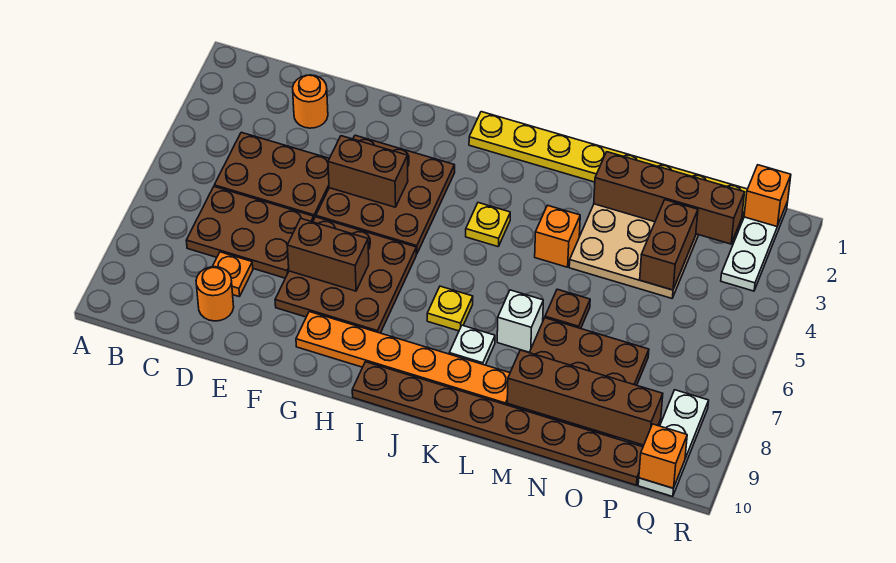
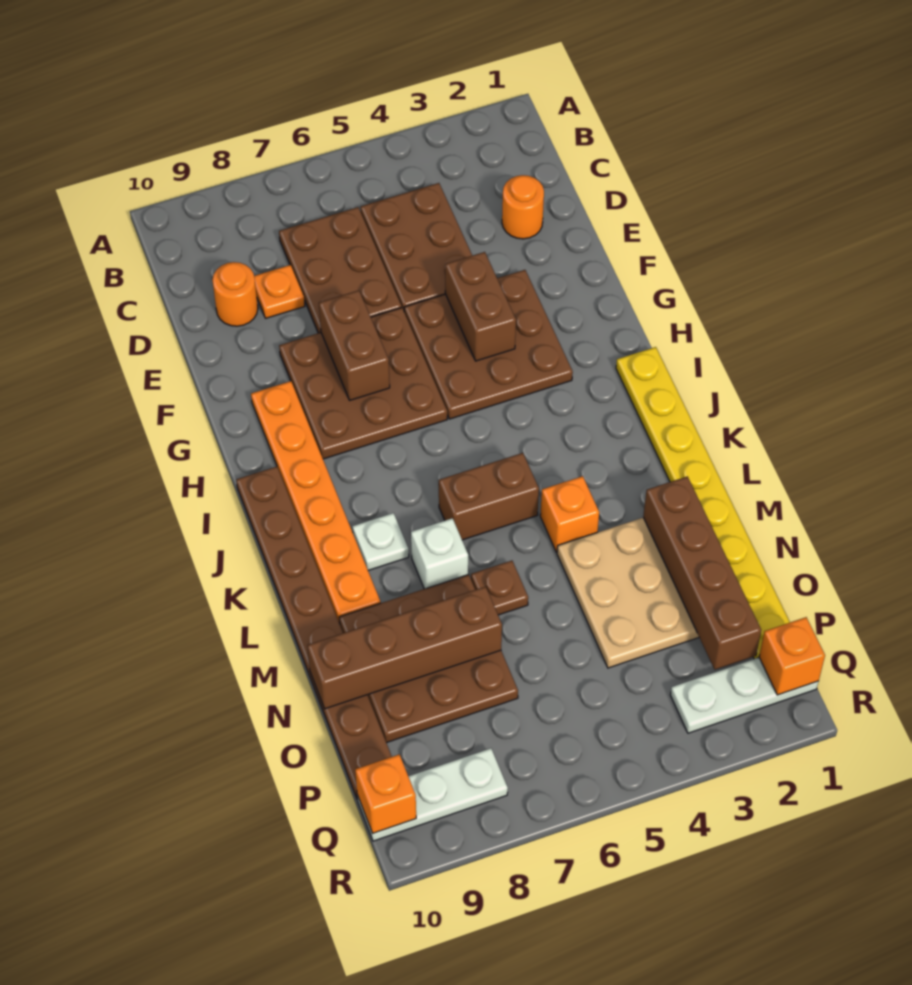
yellow 1x1 plate [466,203,510,247] -> none
yellow 1x1 plate [427,286,473,331] -> none
brown 1x4 brick [507,350,663,445] -> brown 1x4 brick turned to [307,587,502,709]
brown 1x2 brick [640,200,698,290] -> brown 1x2 brick moved to [439,453,539,540]

